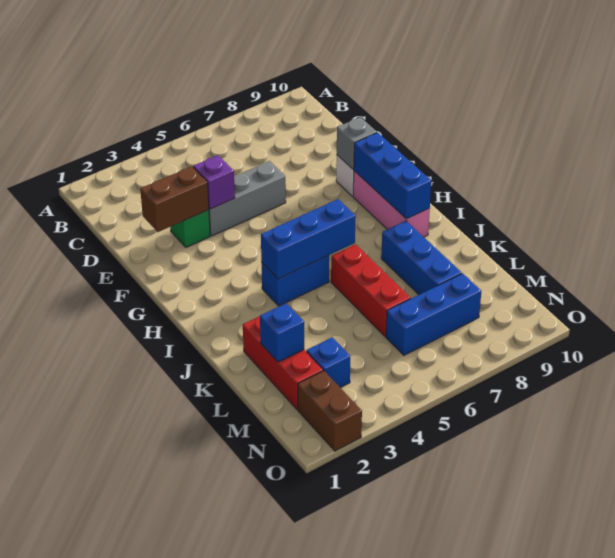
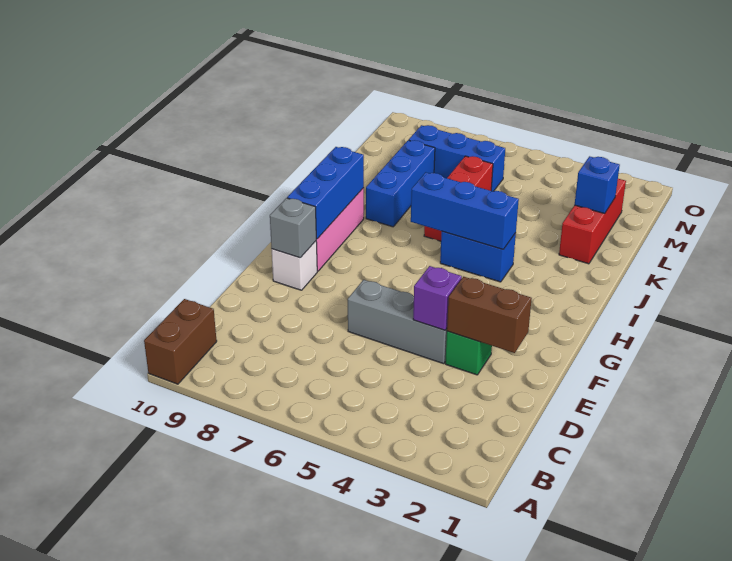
blue 1x1 brick [306,337,350,388] -> none
brown 1x2 brick [298,371,362,451] -> brown 1x2 brick moved to [144,299,217,384]

